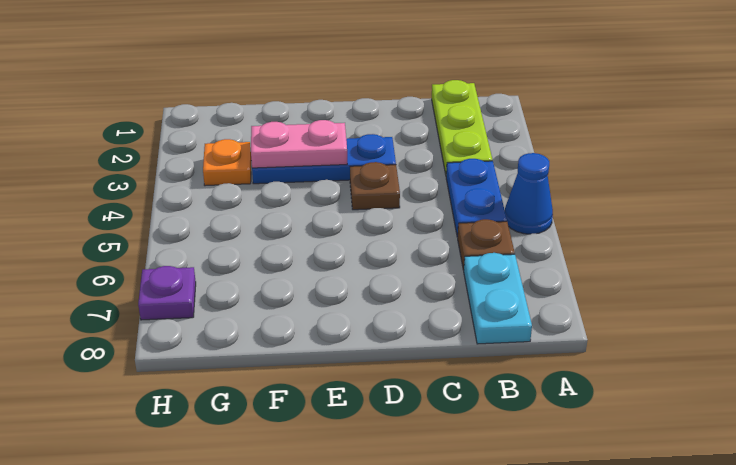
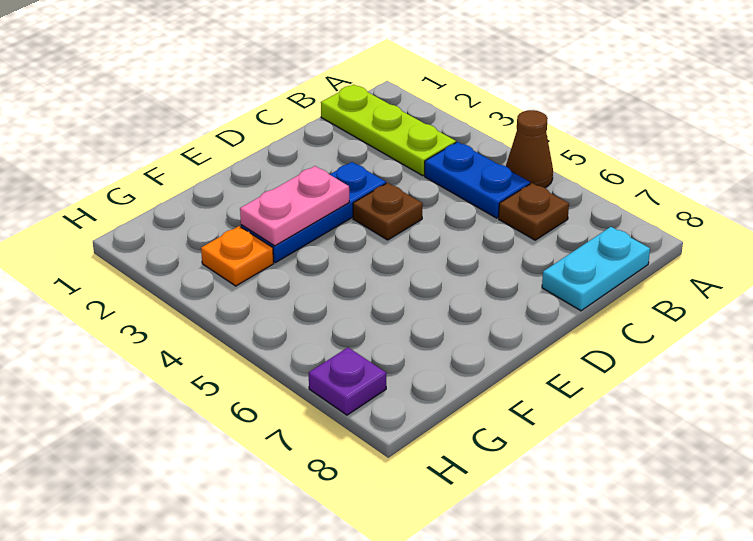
blue 1x1 cone [505,153,553,234] -> brown 1x1 cone [506,110,553,188]
cyan 1x2 plate [464,253,532,344] -> cyan 1x2 plate turned to [542,227,650,311]

